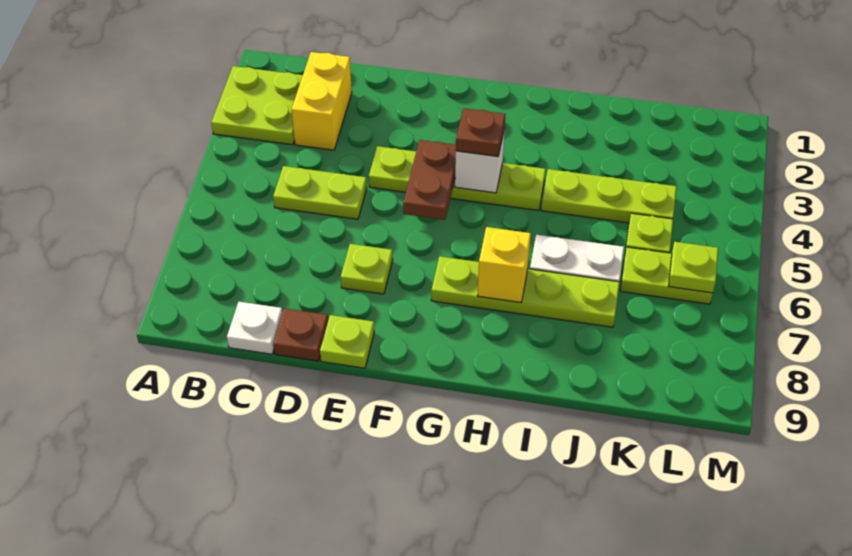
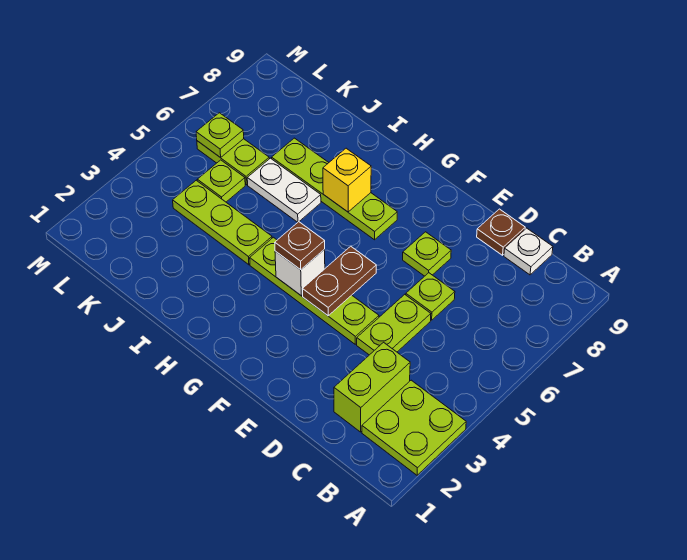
yellow 1x2 brick [292,52,352,150] -> lime 1x2 brick [334,342,410,432]
lime 1x2 plate [273,166,367,219] -> lime 1x2 plate turned to [357,294,431,355]
lime 1x1 plate [320,315,374,368] -> lime 1x1 plate moved to [406,273,455,320]

